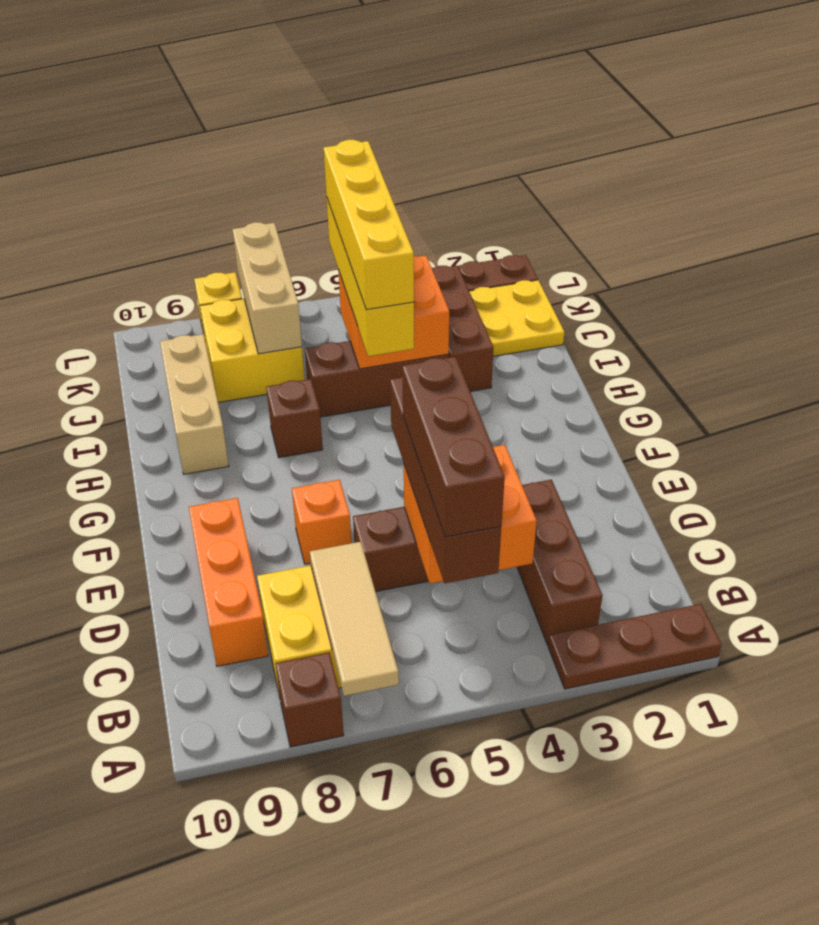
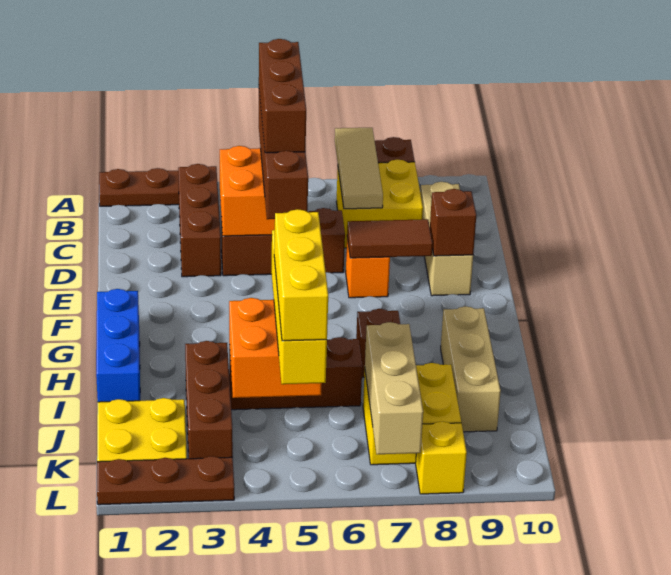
orange 1x3 brick [189,498,268,666] -> tan 1x3 brick [420,182,473,296]
none -> brown 1x2 tile [347,219,433,258]
none -> brown 1x1 brick [430,189,476,256]
none -> blue 1x3 brick [96,289,140,402]
yellow 1x4 brick [324,140,414,310] -> yellow 1x3 brick [274,209,328,341]

